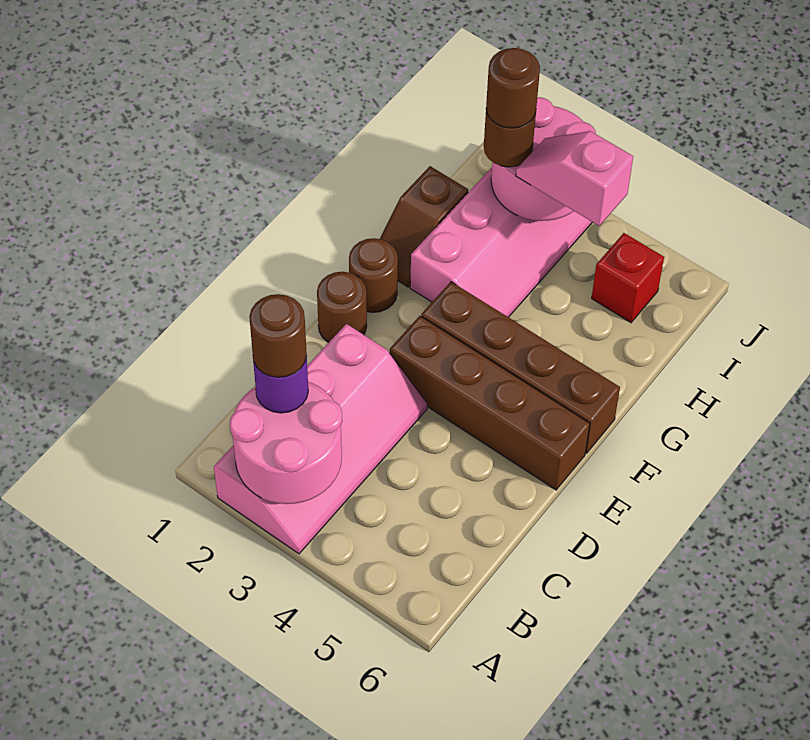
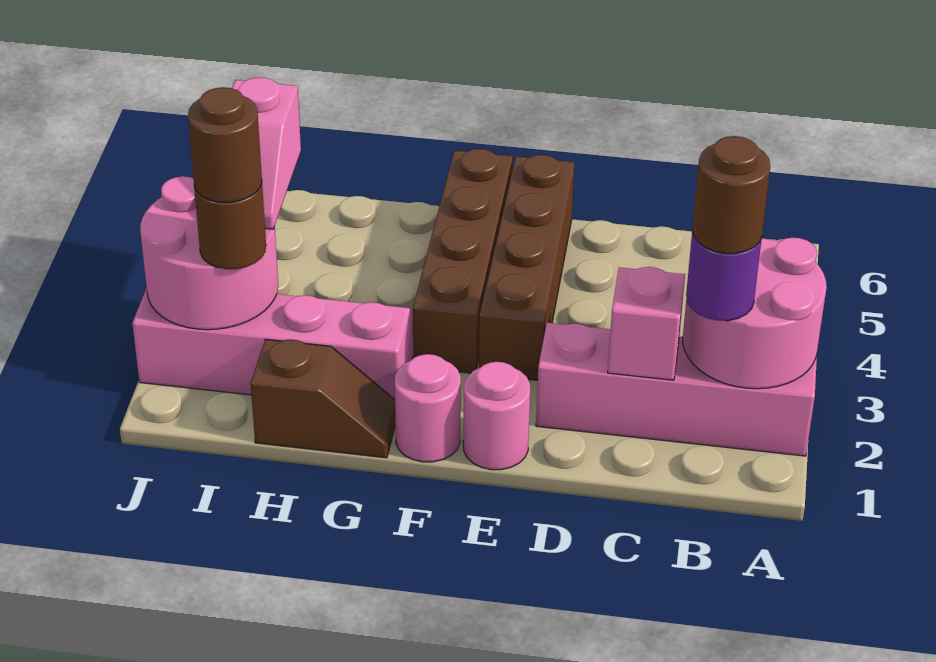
none -> pink 1x1 brick [608,267,685,380]
brown 1x1 round brick [317,272,367,342] -> pink 1x1 round brick [463,362,530,470]
brown 1x1 round brick [349,238,398,313] -> pink 1x1 round brick [395,354,461,462]
red 1x1 brick [592,233,664,322] -> none

